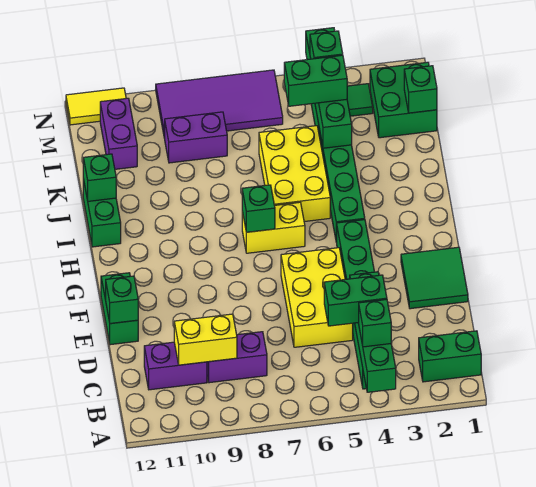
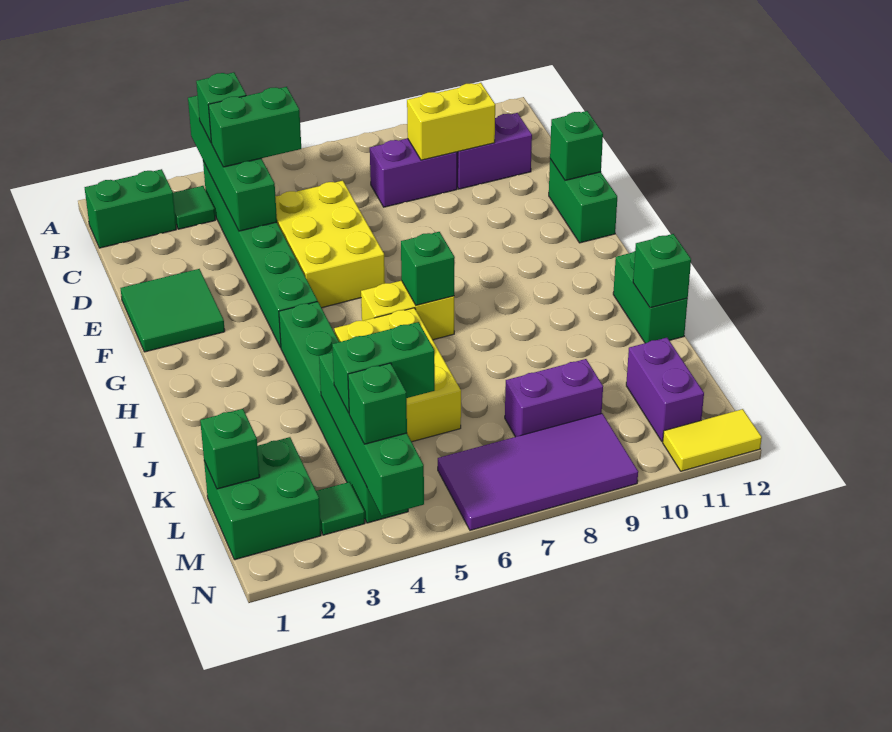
none -> green 1x1 tile [173,186,215,229]

